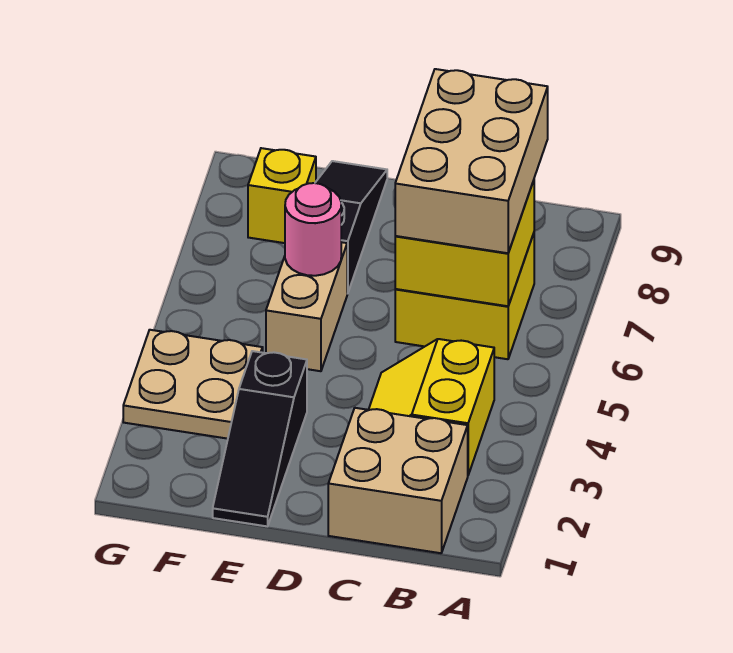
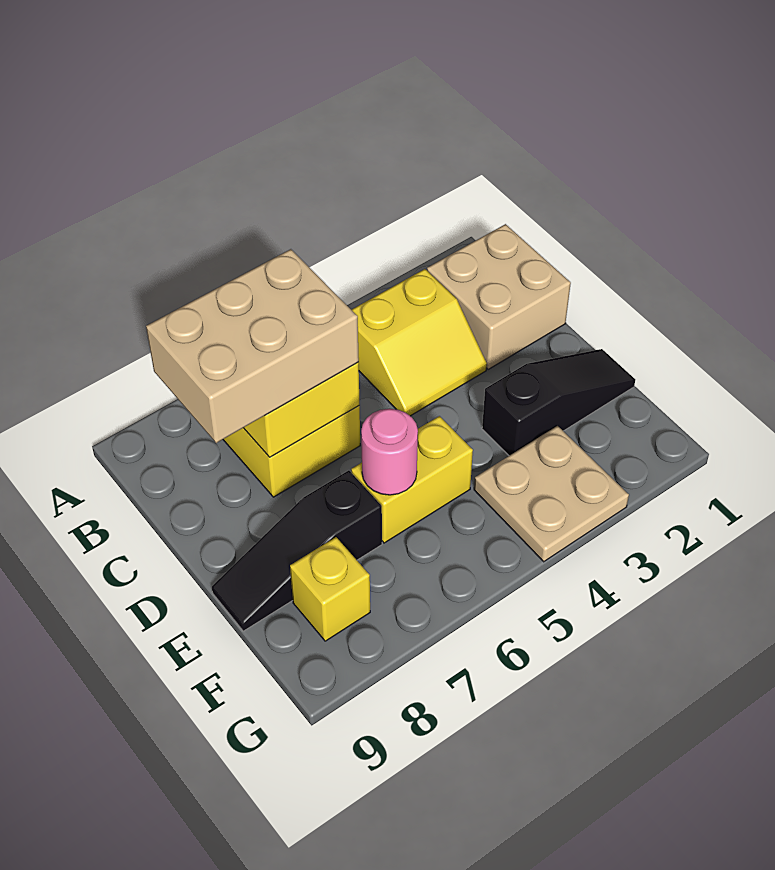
tan 1x2 brick [266,242,347,371] -> yellow 1x2 brick [351,416,473,543]

